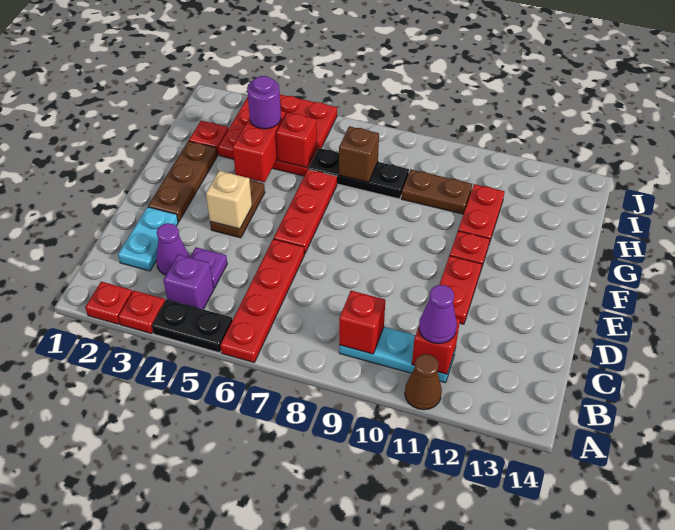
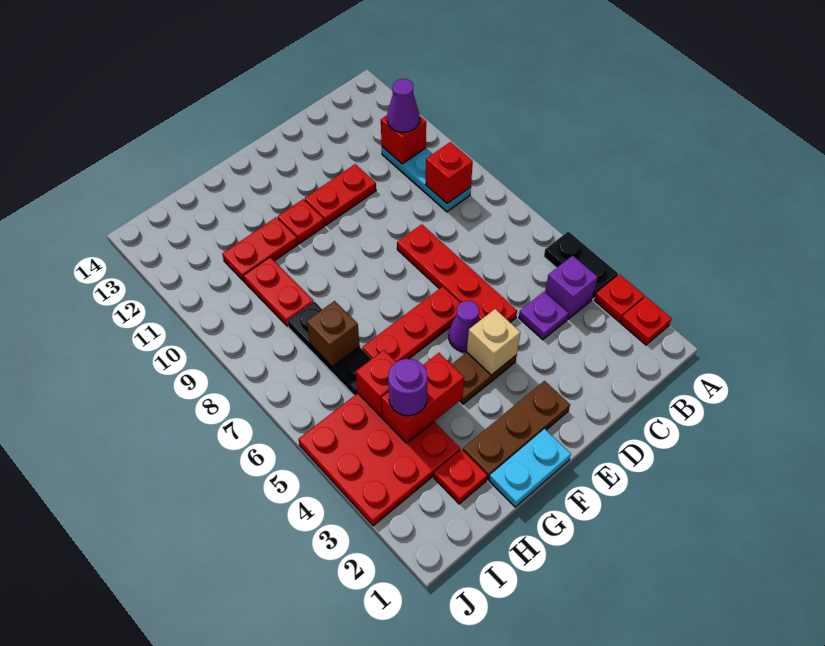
red 1x4 plate [220,239,304,362] -> red 1x4 plate turned to [397,224,517,322]
brown 1x1 cone [405,354,442,410] -> none
cyan 1x2 plate [118,207,178,271] -> cyan 1x2 plate moved to [489,429,571,507]
purple 1x1 cone [156,223,189,275] -> purple 1x1 cone moved to [449,301,480,352]
brown 1x2 plate [401,170,472,214] -> red 1x2 plate [243,257,313,327]

